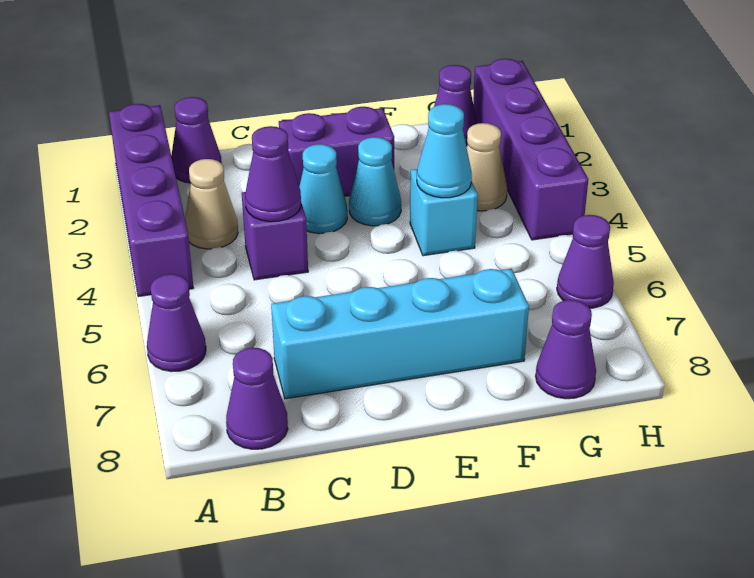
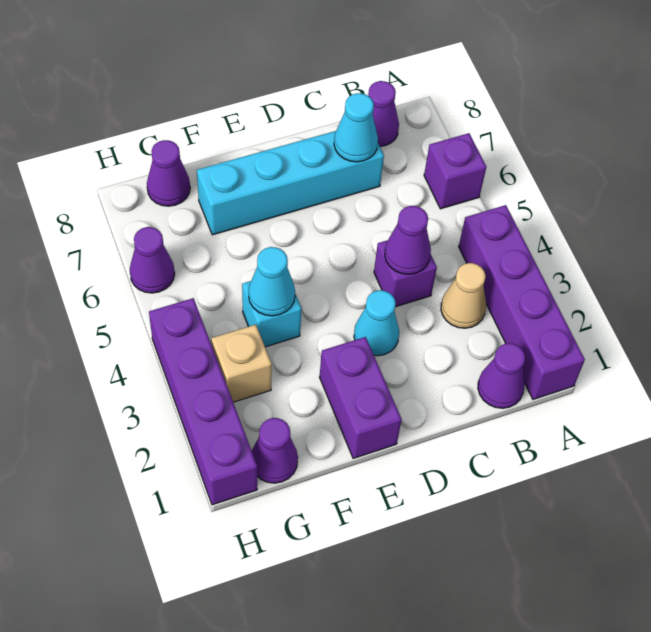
purple 1x1 cone [147,274,206,372] -> purple 1x1 brick [424,133,486,209]
purple 1x2 brick [279,107,394,196] -> purple 1x2 brick turned to [320,337,402,458]
cyan 1x1 cone [349,137,401,226] -> cyan 1x1 cone moved to [334,93,378,162]
tan 1x1 cone [467,123,507,211] -> tan 1x1 brick [211,325,272,402]

